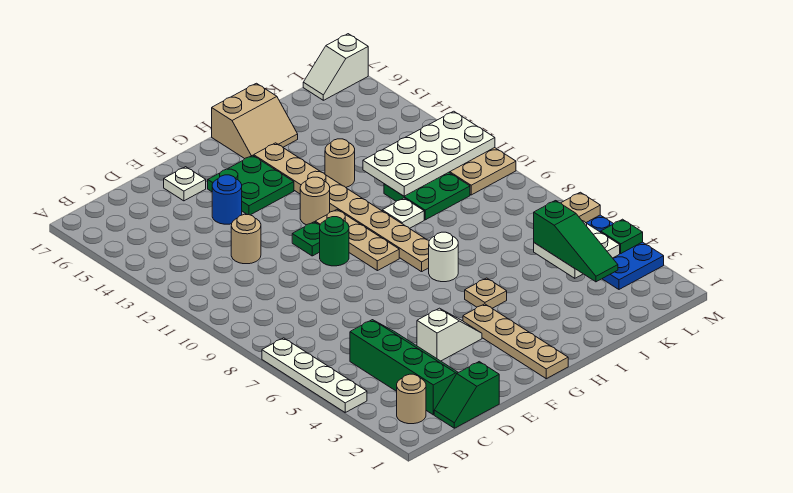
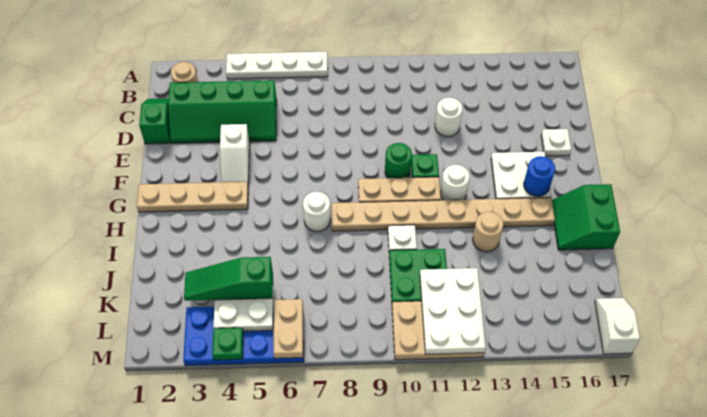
tan 1x1 round brick [231,214,261,264] -> white 1x1 round brick [435,98,463,137]
blue 1x1 round brick [212,175,242,224] -> blue 1x1 round brick moved to [524,156,555,196]
green 2x2 plate [208,155,294,215] -> white 2x2 plate [491,152,551,199]
tan 1x1 round brick [300,177,330,225] -> white 1x1 round brick [441,165,470,200]
tan 1x1 plate [465,278,507,308] -> none
tan 2x2 slope [212,83,298,159] -> green 2x2 slope [552,184,620,250]
white 2x4 plate [363,111,495,196] -> white 2x3 plate [420,268,486,354]

